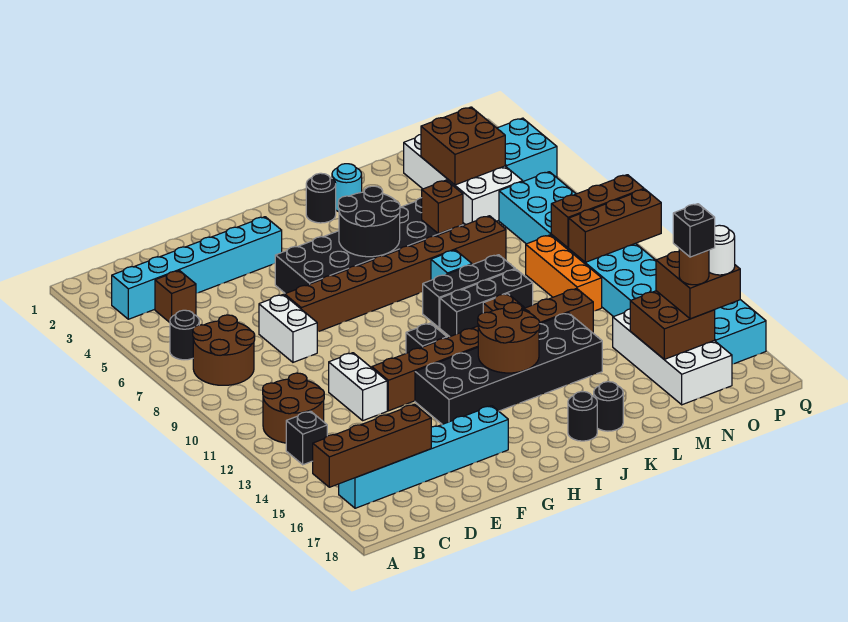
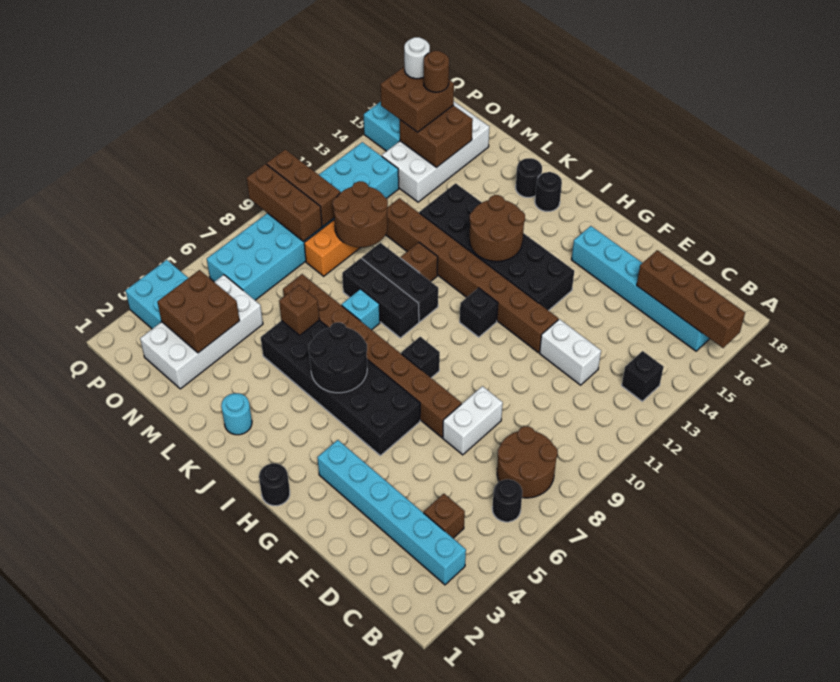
brown 2x2 round brick [263,373,324,443] -> brown 2x2 round brick moved to [333,181,388,248]
white 1x2 brick [329,353,387,420] -> white 1x2 brick turned to [540,319,601,385]
black 1x1 round brick [306,173,336,223] -> black 1x1 round brick moved to [259,463,290,506]
black 1x1 brick [673,204,715,257] -> black 1x1 brick moved to [401,337,440,378]

